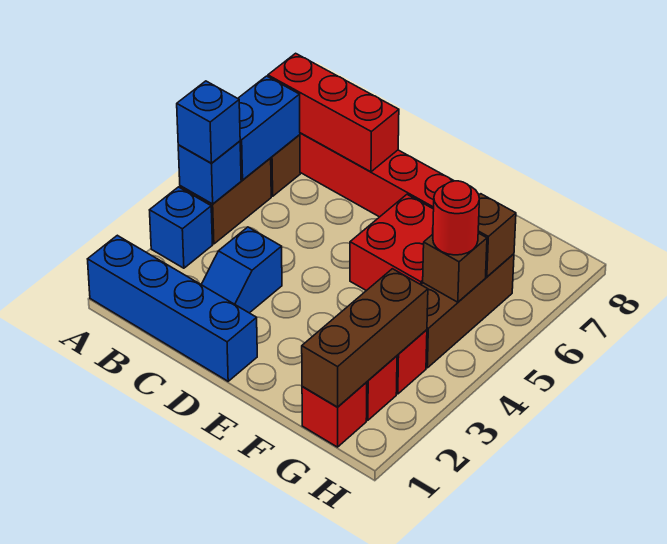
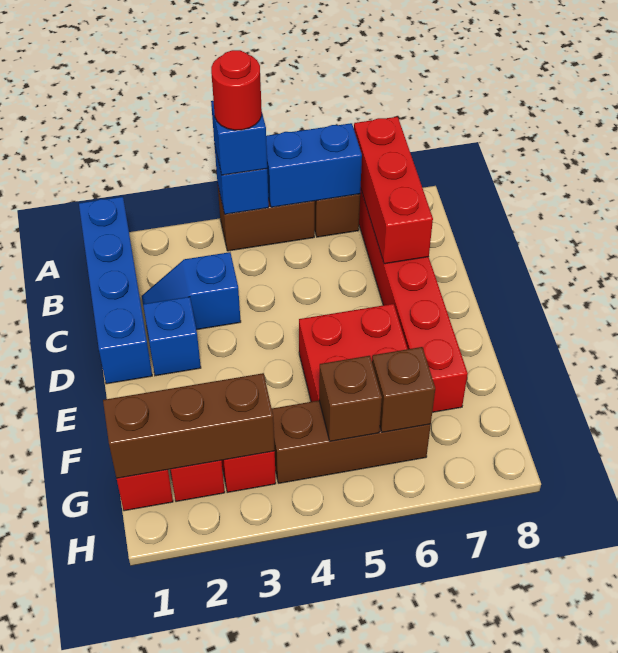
blue 1x1 brick [150,187,212,268] -> blue 1x1 brick moved to [143,297,201,376]
red 1x1 round brick [433,181,479,255] -> red 1x1 round brick moved to [211,50,262,130]

